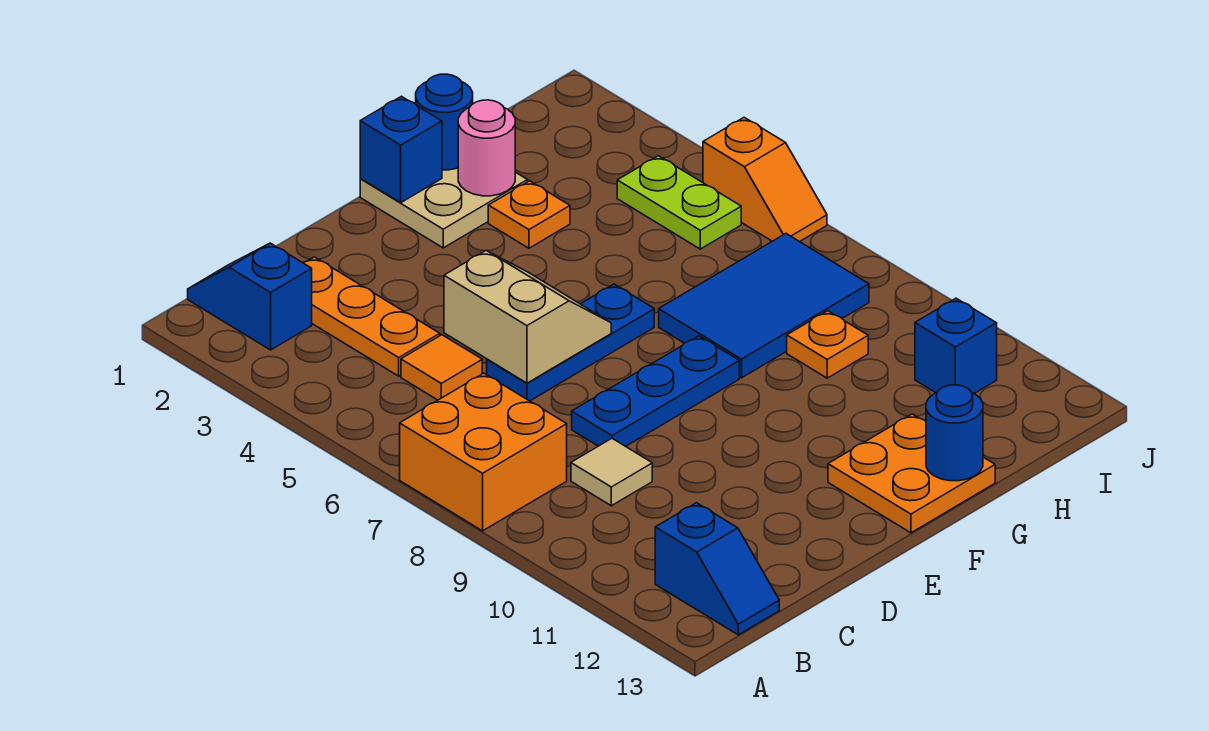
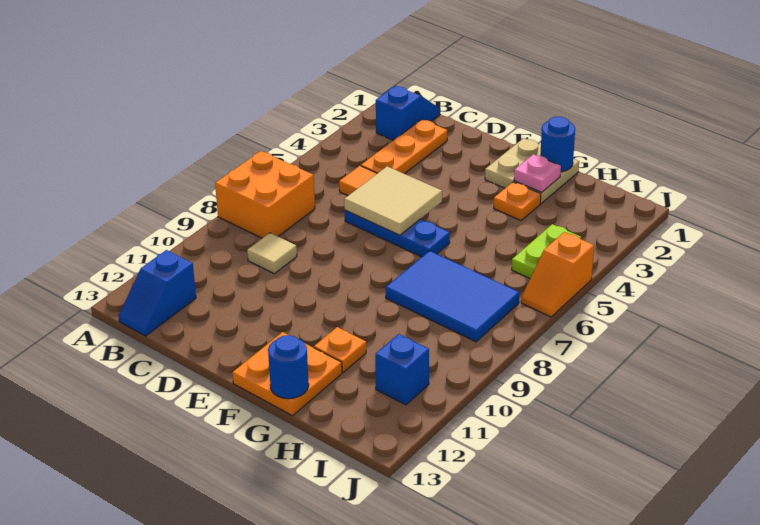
tan 2x2 slope [444,251,611,383] -> tan 2x2 tile [344,166,442,235]
blue 1x3 plate [572,336,739,446] -> none
blue 1x1 brick [360,96,442,202] -> none
pink 1x1 round brick [458,100,515,196] -> pink 1x1 plate [514,154,561,192]
orange 1x1 plate [787,311,868,378] -> orange 1x1 plate moved to [314,327,366,372]

